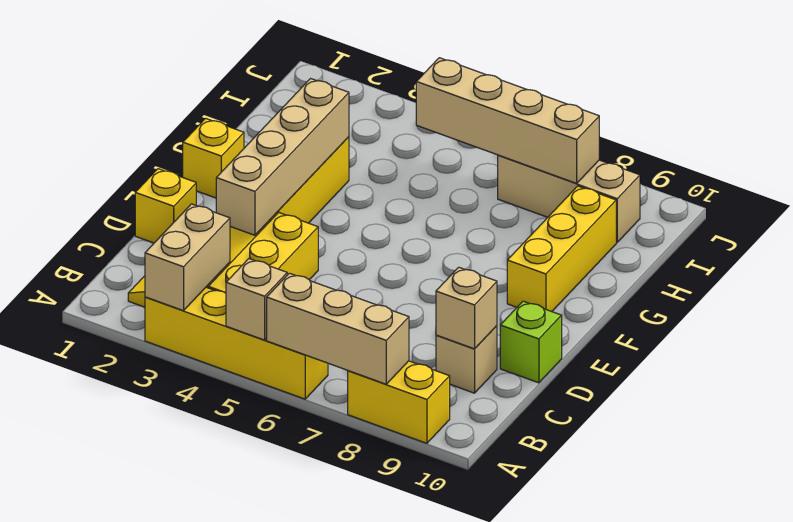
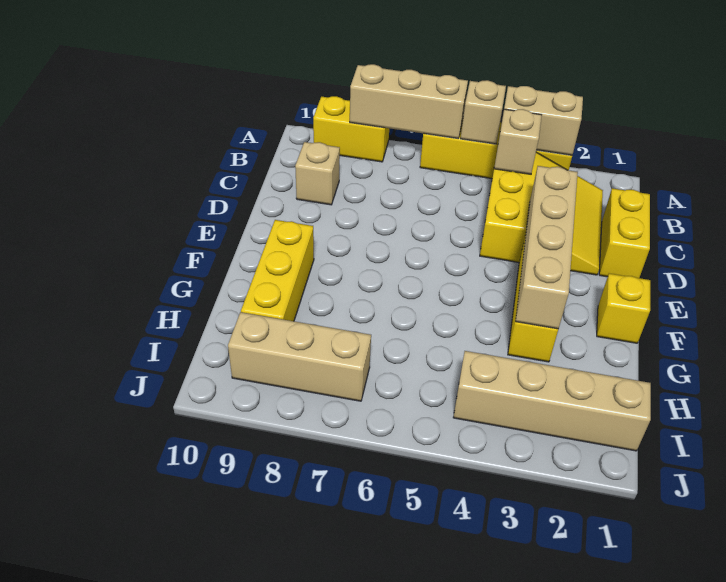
tan 1x2 brick [145,204,230,311] -> tan 1x2 brick turned to [502,86,583,155]
tan 1x1 brick [436,267,497,349] -> tan 1x1 brick moved to [494,109,542,174]
yellow 1x1 brick [135,169,196,243] -> yellow 1x2 brick [599,188,650,278]
lime 1x1 brick [500,301,562,383] -> none
tan 1x4 brick [416,58,599,183] -> tan 1x4 brick moved to [453,351,651,451]

